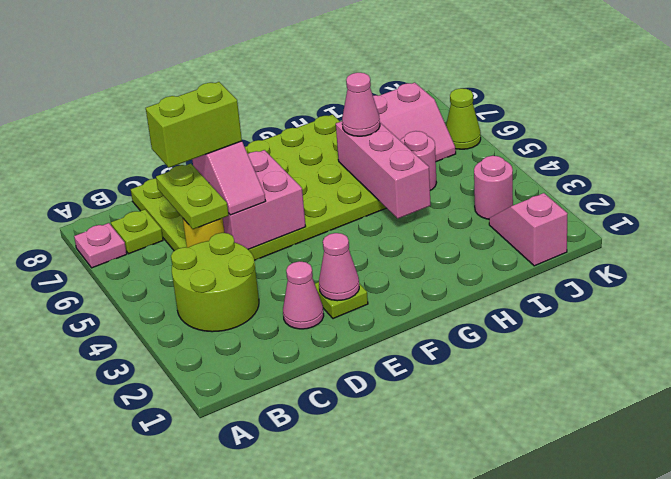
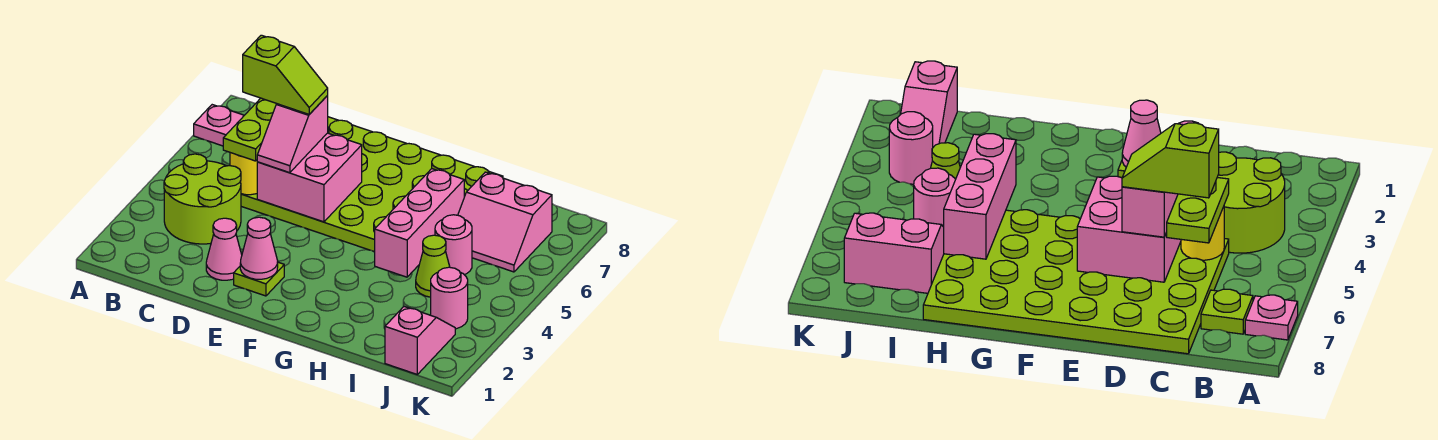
lime 1x2 brick [146,82,242,168] -> lime 1x2 slope [243,35,328,114]
pink 1x1 cone [342,73,380,136] -> none
lime 1x1 cone [446,88,481,149] -> lime 1x1 cone moved to [416,235,450,297]

